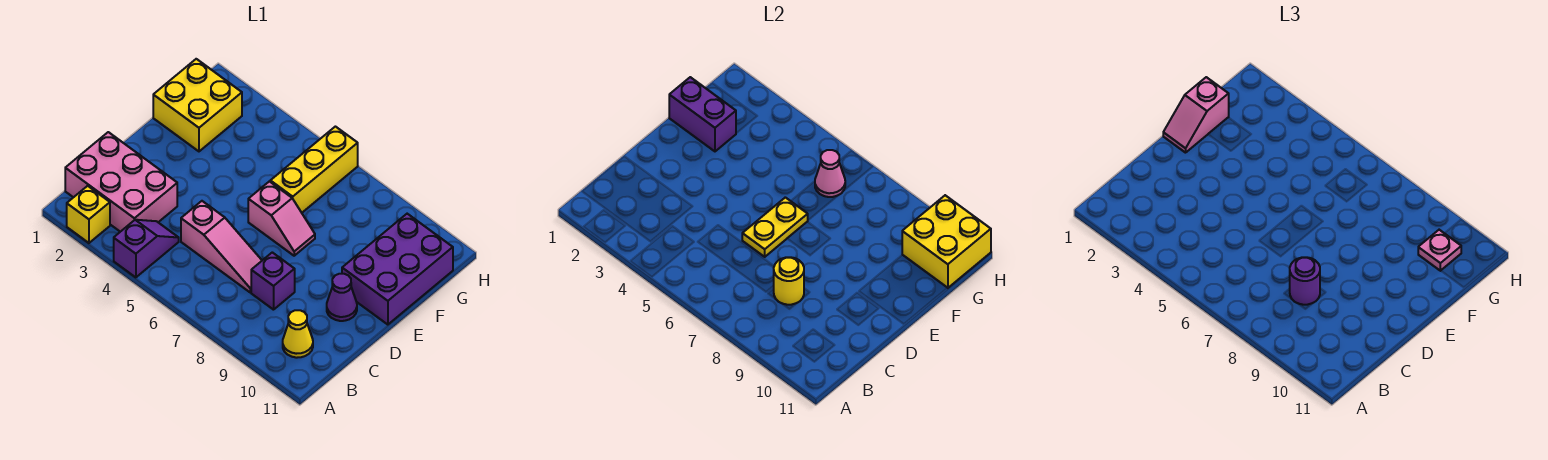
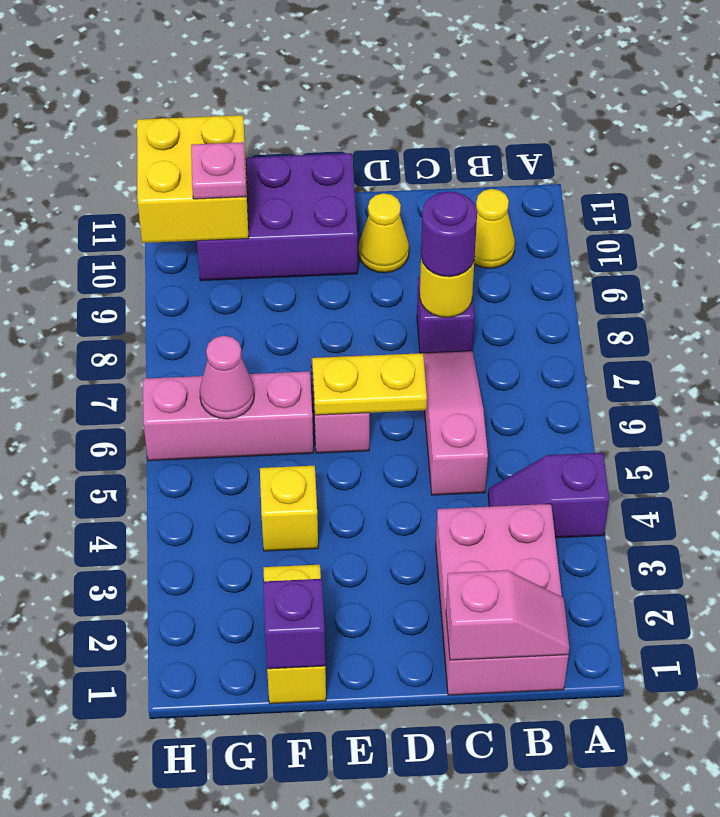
yellow 1x1 brick [67,186,110,243] -> yellow 1x1 brick moved to [260,466,318,551]
purple 1x1 cone [327,274,357,321] -> yellow 1x1 cone [359,193,409,273]
pink 1x2 slope [1163,77,1229,153] -> pink 1x2 slope moved to [446,570,569,660]
yellow 2x2 brick [153,59,242,151] -> yellow 1x2 brick [263,565,326,704]
purple 1x2 brick [669,77,736,151] -> purple 1x1 brick [263,579,325,669]
yellow 1x3 brick [270,127,358,213] -> pink 1x3 brick [143,371,313,461]

